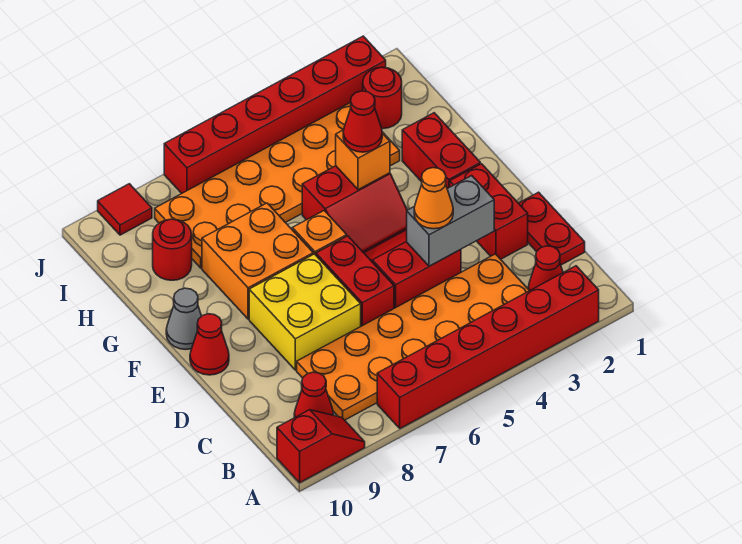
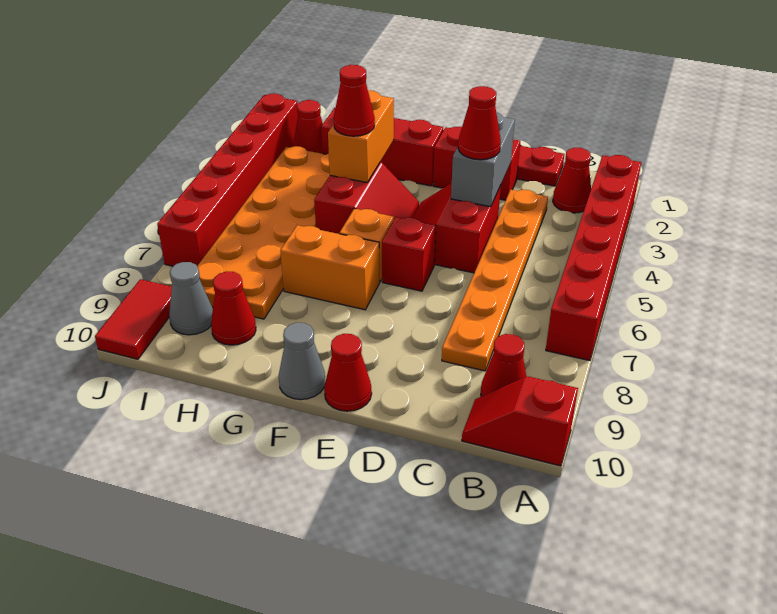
red 1x2 slope [277,410,365,483] -> red 1x2 slope turned to [462,376,578,466]
orange 2x6 plate [297,254,529,420] -> orange 1x6 plate [442,190,548,371]
orange 1x1 cone [414,168,453,229] -> red 1x1 cone [458,86,501,160]
red 1x2 brick [316,236,394,326] -> red 1x1 brick [382,217,436,291]
yellow 2x2 brick [249,254,361,370] -> none
red 1x2 brick [402,113,480,189] -> red 1x3 brick [321,108,443,186]
orange 2x2 brick [202,203,313,319] -> orange 1x2 brick [280,225,380,310]
orange 1x1 brick [336,130,390,190] -> orange 1x2 brick [328,90,394,183]
red 1x1 round brick [153,219,192,280] -> red 1x1 cone [211,272,256,345]
red 1x1 round brick [363,67,402,129] -> red 1x1 cone [293,100,323,154]
none -> grey 1x1 cone [169,262,213,335]
red 1x1 tile [98,184,152,235] -> red 1x2 tile [95,279,172,359]

